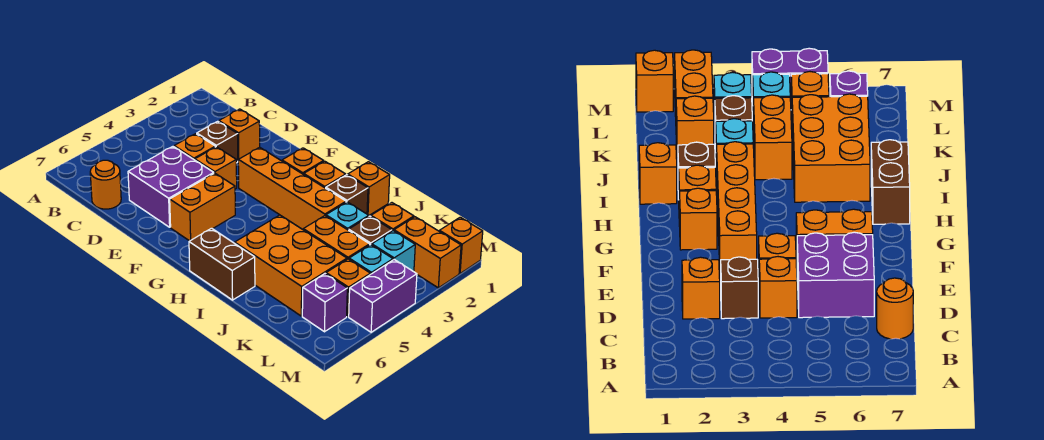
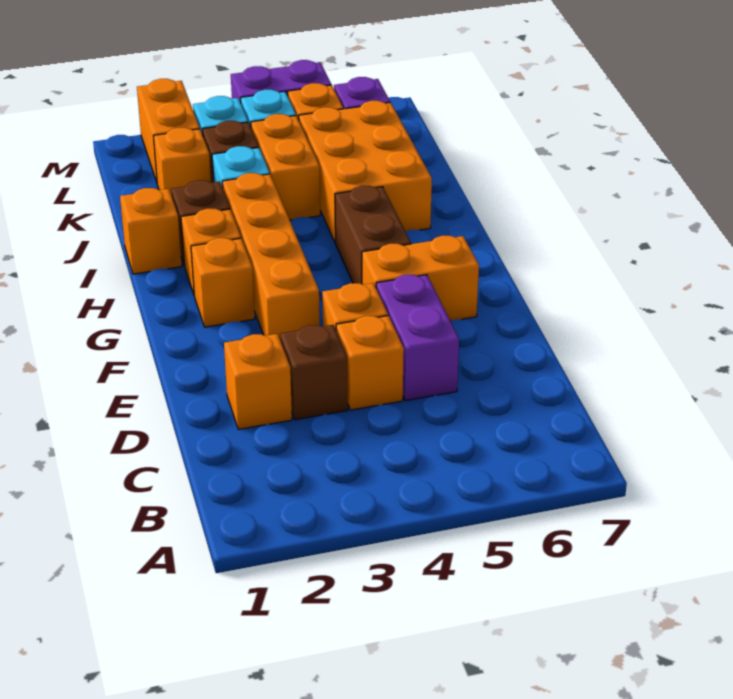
orange 1x1 round brick [90,160,121,209] -> none
purple 2x2 brick [128,147,214,227] -> purple 1x2 brick [376,275,459,400]
brown 1x2 brick [189,228,255,300] -> brown 1x2 brick moved to [335,186,411,284]
orange 1x1 brick [439,217,483,273] -> none

